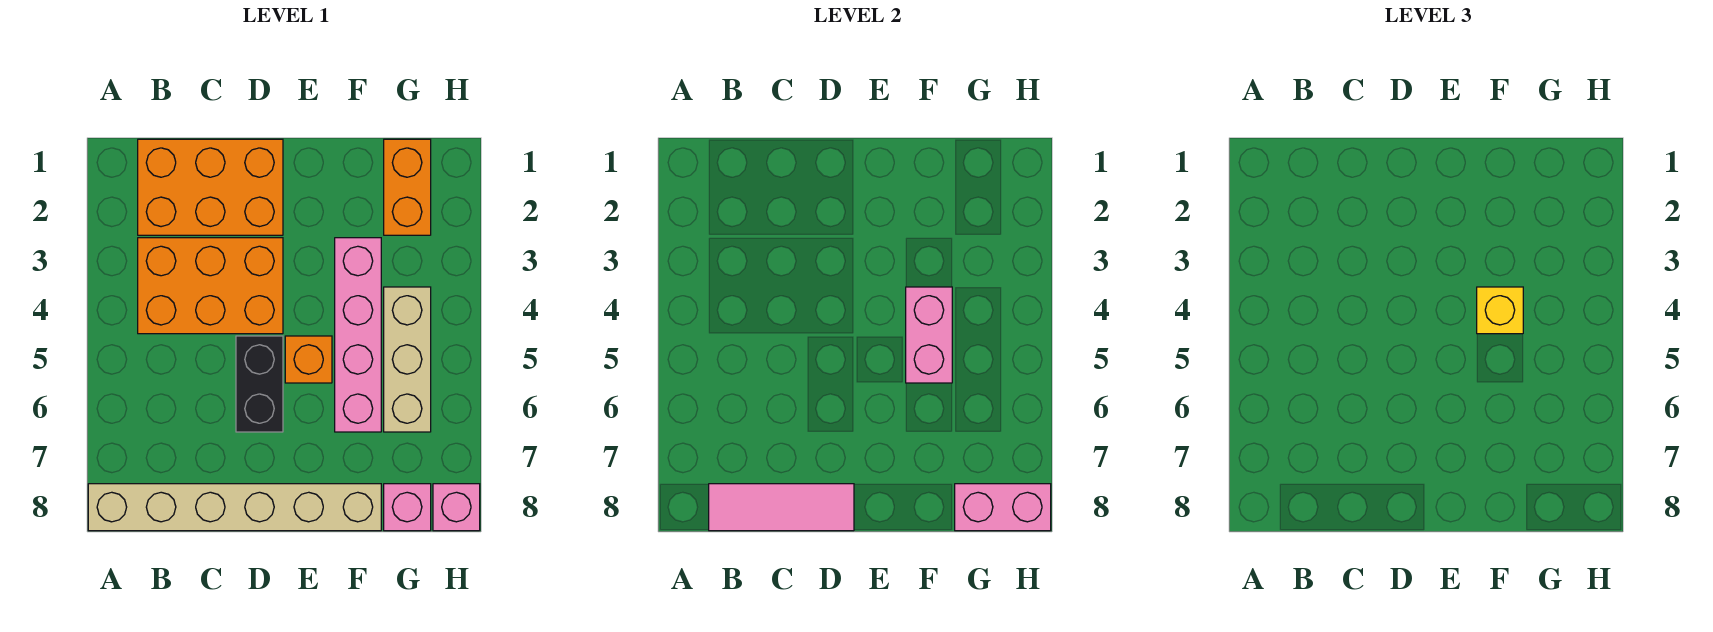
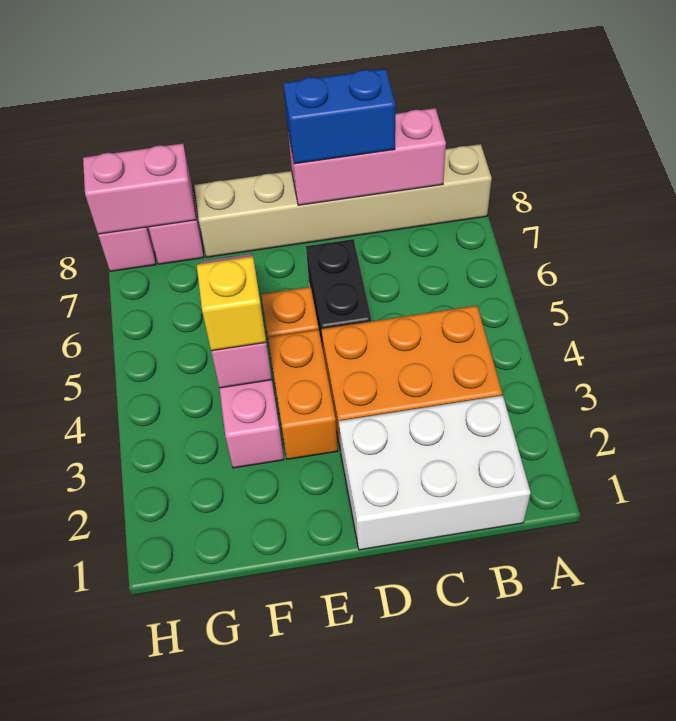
orange 2x3 brick [138,139,283,235] -> white 2x3 brick [339,395,531,550]
pink 1x3 tile [709,484,854,531] -> pink 1x3 brick [288,108,446,205]
none -> blue 1x2 brick [283,69,396,164]
orange 1x2 brick [384,139,431,235] -> orange 1x2 brick moved to [268,329,338,459]
tan 1x3 brick [384,287,431,432] -> none

